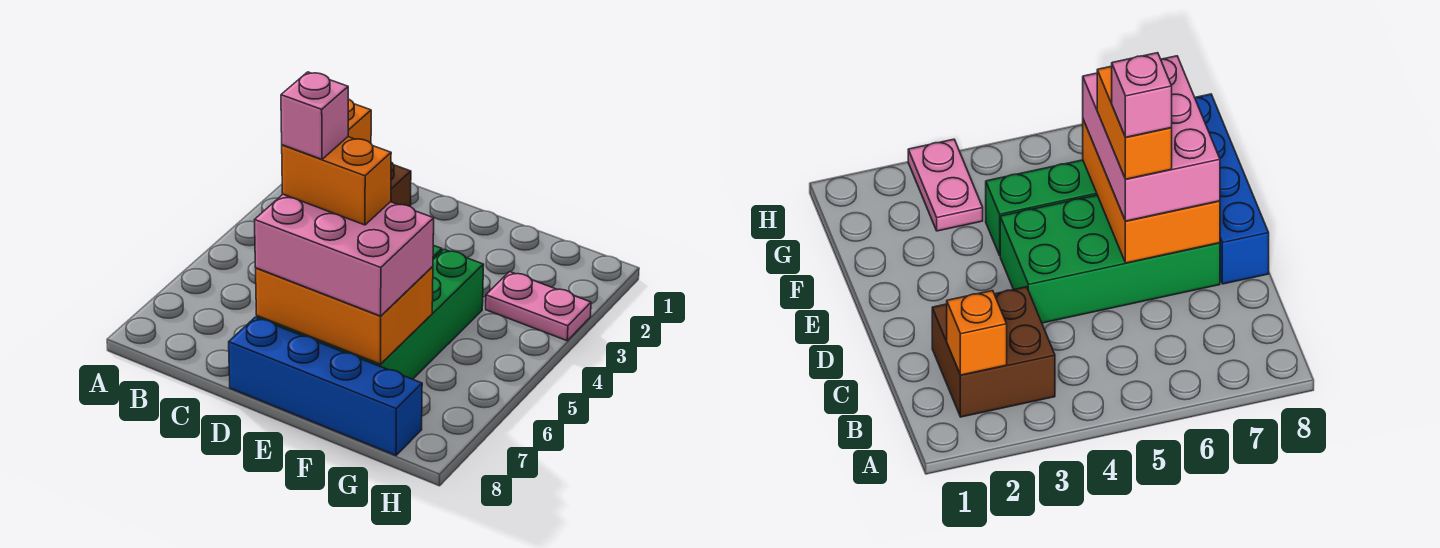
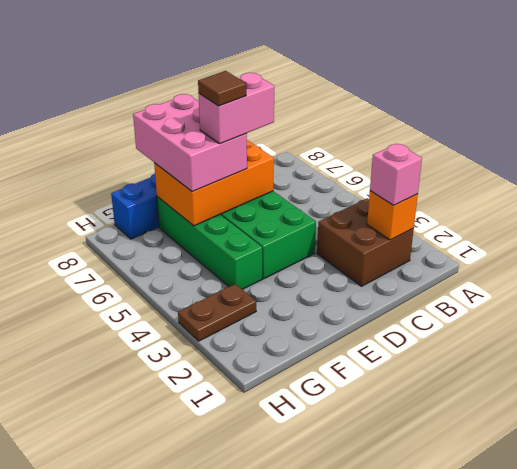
pink 2x3 brick [255,194,434,316] -> pink 2x3 brick turned to [133,94,247,192]
orange 1x2 brick [282,137,391,225] -> pink 1x2 brick [199,73,274,144]
pink 1x1 brick [281,72,348,159] -> pink 1x1 brick moved to [370,144,422,205]
none -> brown 1x1 tile [198,71,246,106]
pink 1x2 plate [486,272,591,341] -> brown 1x2 plate [178,284,256,341]

